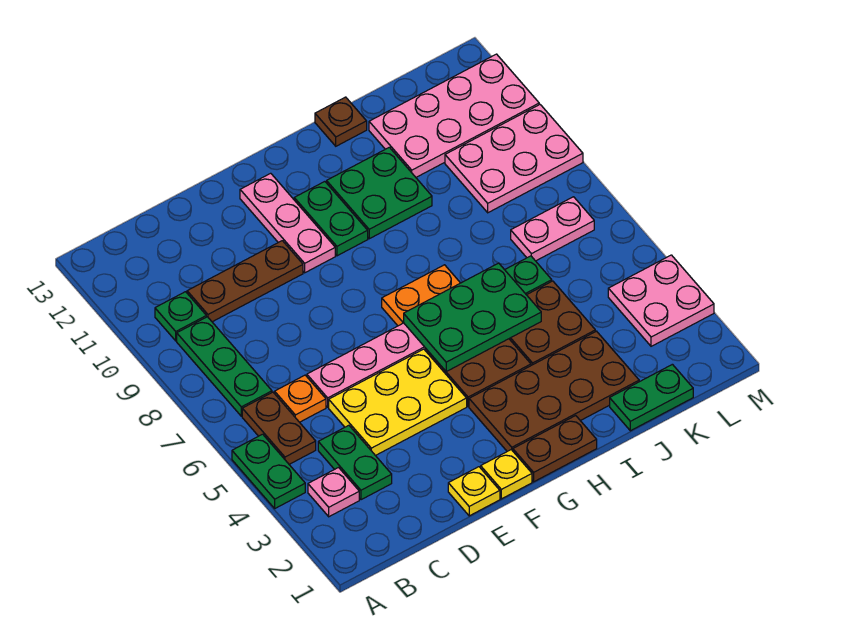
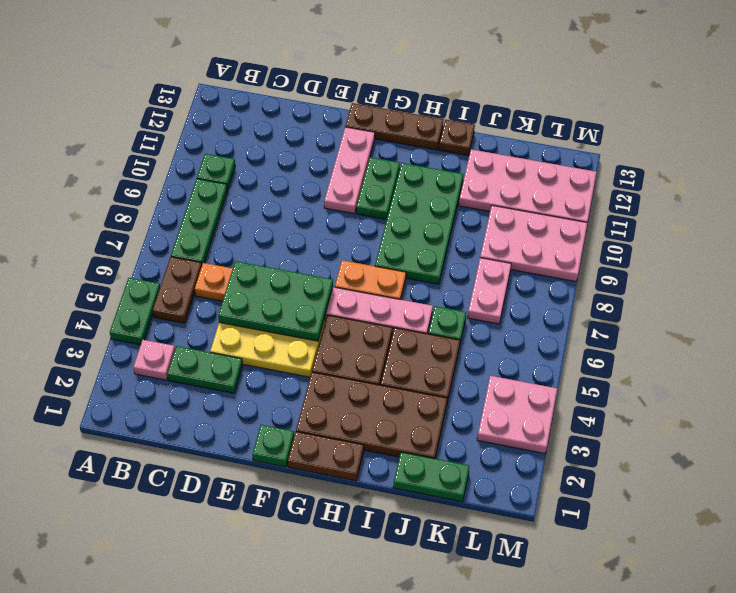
green 1x2 plate [318,425,392,500] -> green 1x2 plate turned to [167,346,242,393]
brown 1x3 plate [187,241,303,322] -> brown 1x3 plate moved to [345,103,444,150]
yellow 1x1 plate [448,467,500,516] -> none
yellow 1x1 plate [481,450,532,499] -> green 1x1 plate [253,425,294,467]
green 2x3 plate [404,263,541,371] -> green 2x3 plate moved to [218,261,333,341]
green 2x2 plate [327,147,432,239] -> green 2x4 plate [375,163,463,284]
pink 1x2 plate [511,197,594,261] -> pink 1x2 plate turned to [468,258,511,324]

